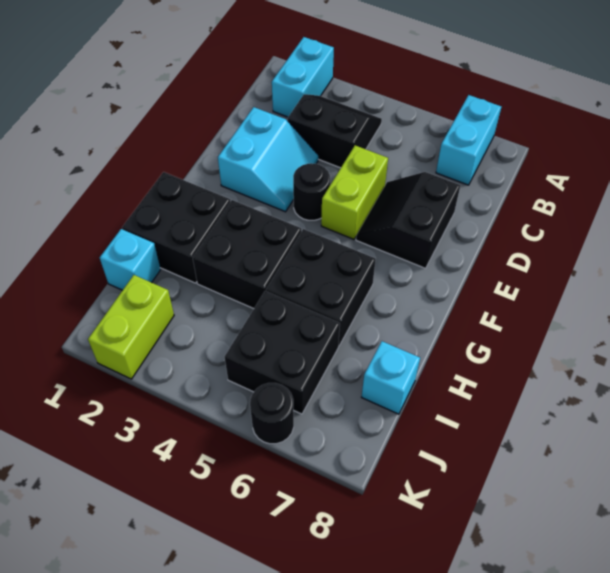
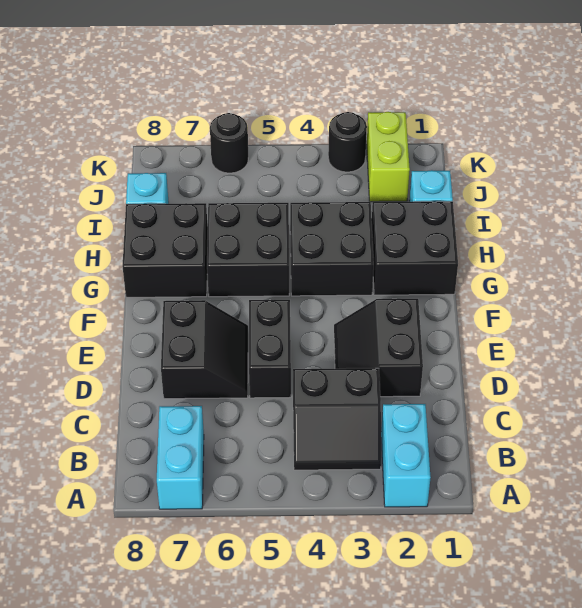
cyan 2x2 slope [218,107,318,212] -> black 2x2 slope [334,299,423,397]
lime 1x2 brick [321,145,388,239] -> black 1x2 brick [249,300,291,398]
black 1x1 round brick [293,163,330,220] -> black 1x1 round brick moved to [328,112,367,172]
black 2x2 brick [224,291,340,414] -> black 2x2 brick moved to [123,203,208,297]

